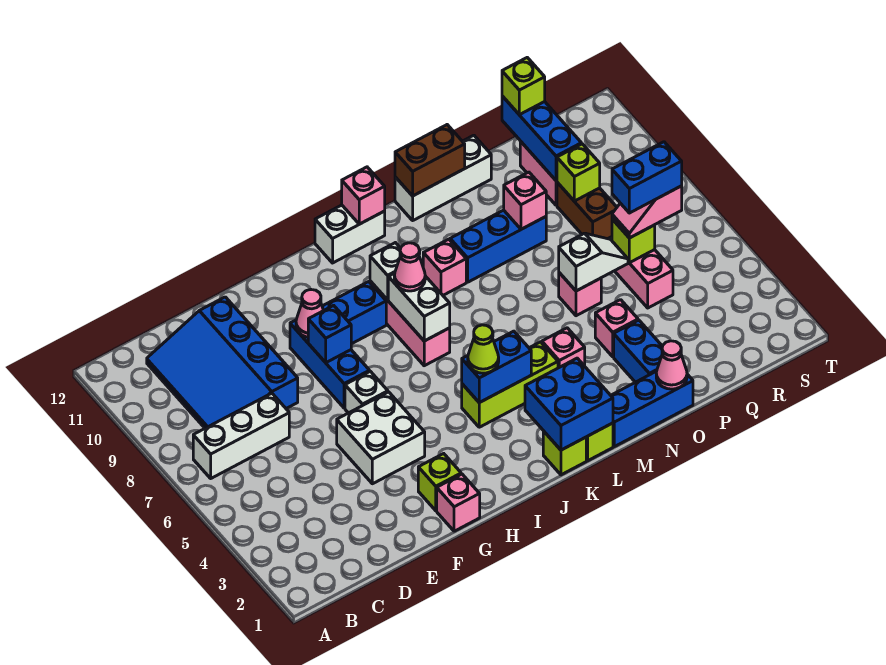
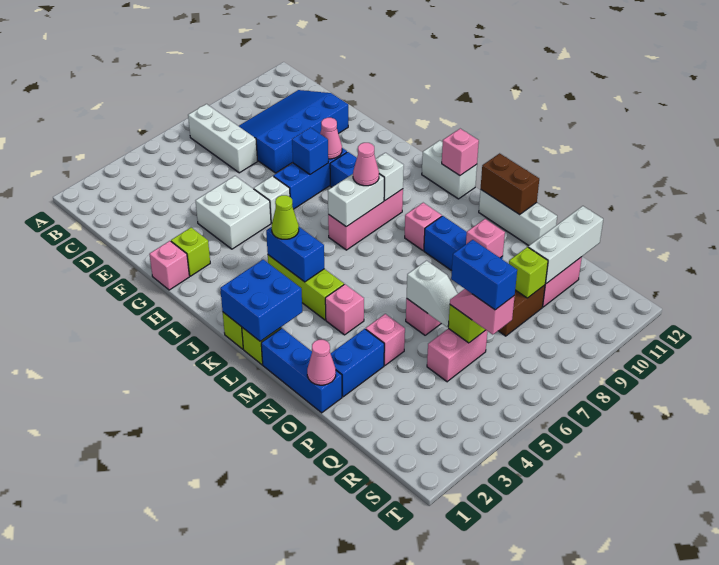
blue 1x3 brick [502,96,581,181] -> white 1x3 brick [528,206,603,284]
lime 1x1 brick [502,58,545,115] -> none

